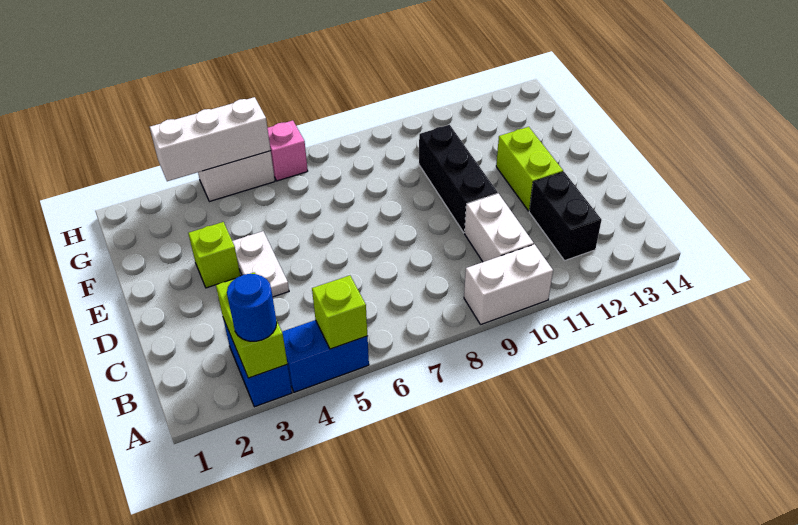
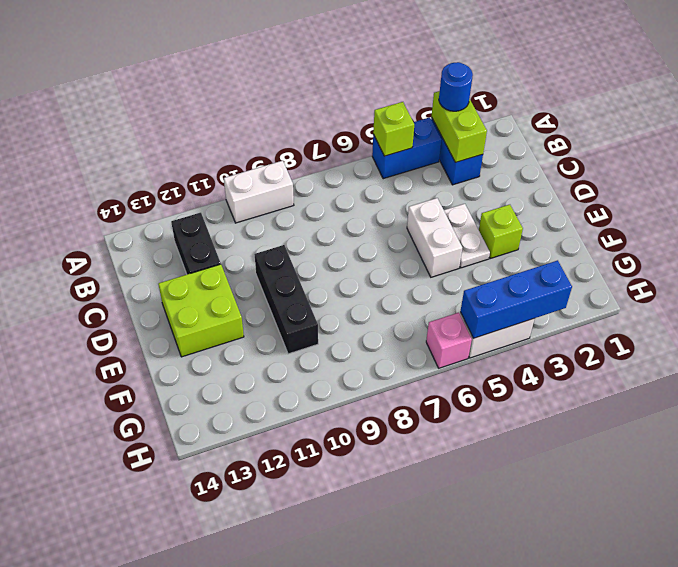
white 1x2 brick [465,193,534,262] -> white 1x2 brick moved to [407,198,462,277]
lime 1x2 brick [496,127,563,211] -> lime 2x2 brick [158,264,244,357]
white 1x3 brick [150,97,271,181] -> blue 1x3 brick [460,260,572,338]

